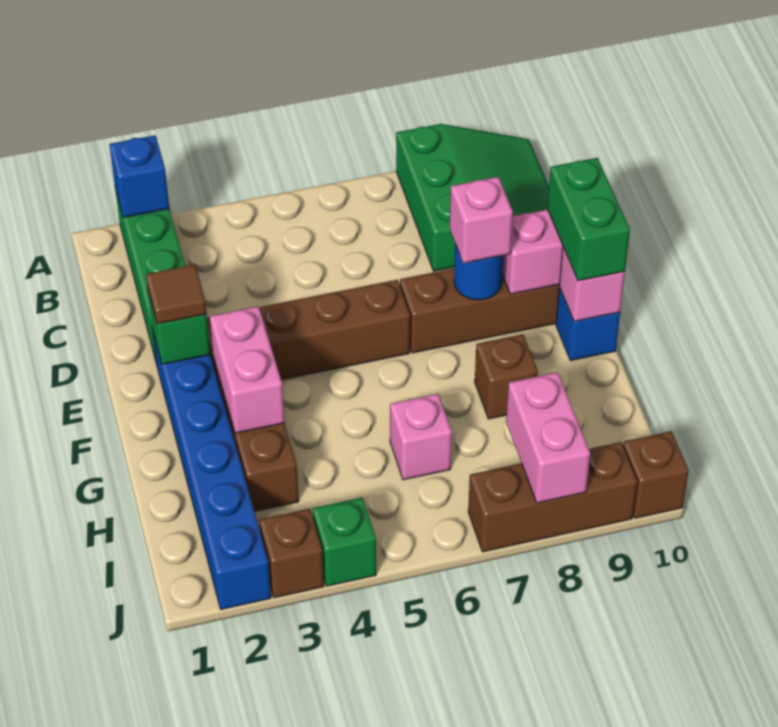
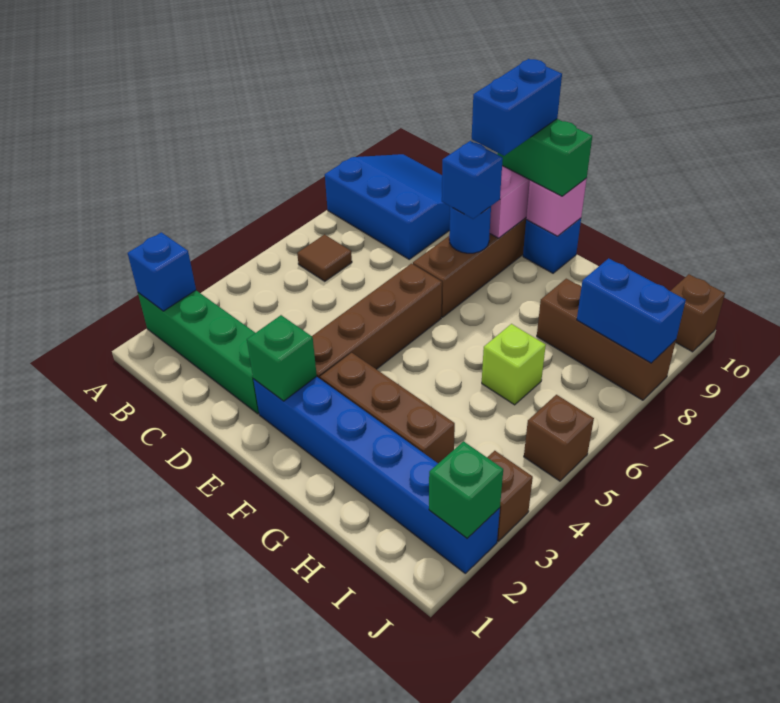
green 3x3 slope [396,124,549,271] -> blue 3x3 slope [325,154,450,259]
brown 1x1 tile [146,264,207,324] -> brown 1x1 tile moved to [297,235,352,281]
pink 1x1 brick [450,177,513,263] -> blue 1x1 brick [442,141,503,219]
none -> blue 1x2 brick [472,59,562,156]
pink 1x2 brick [210,306,284,433] -> none
brown 1x1 brick [475,334,538,419] -> brown 1x1 brick moved to [524,395,594,481]
pink 1x1 brick [390,394,452,480] -> lime 1x1 brick [482,324,546,405]
pink 1x2 brick [506,372,590,503] -> blue 1x2 brick [577,258,686,363]
green 1x1 brick [313,497,376,586] -> green 1x1 brick moved to [429,441,503,538]
brown 1x3 brick [468,442,637,552] -> brown 1x3 brick turned to [537,279,676,400]

